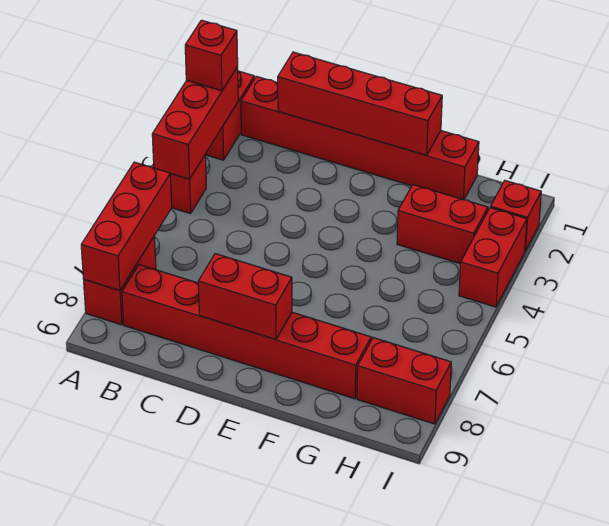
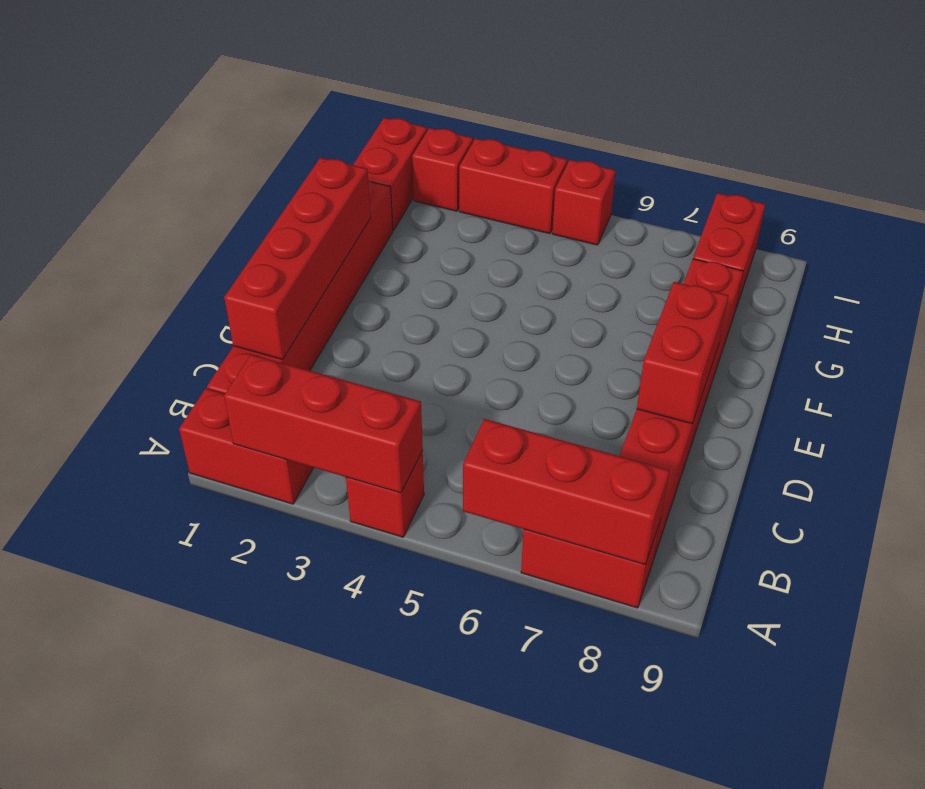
red 1x1 brick [185,20,238,91] -> red 1x1 brick moved to [552,160,616,245]
red 1x2 brick [397,185,488,263] -> red 1x2 brick moved to [353,118,427,231]

